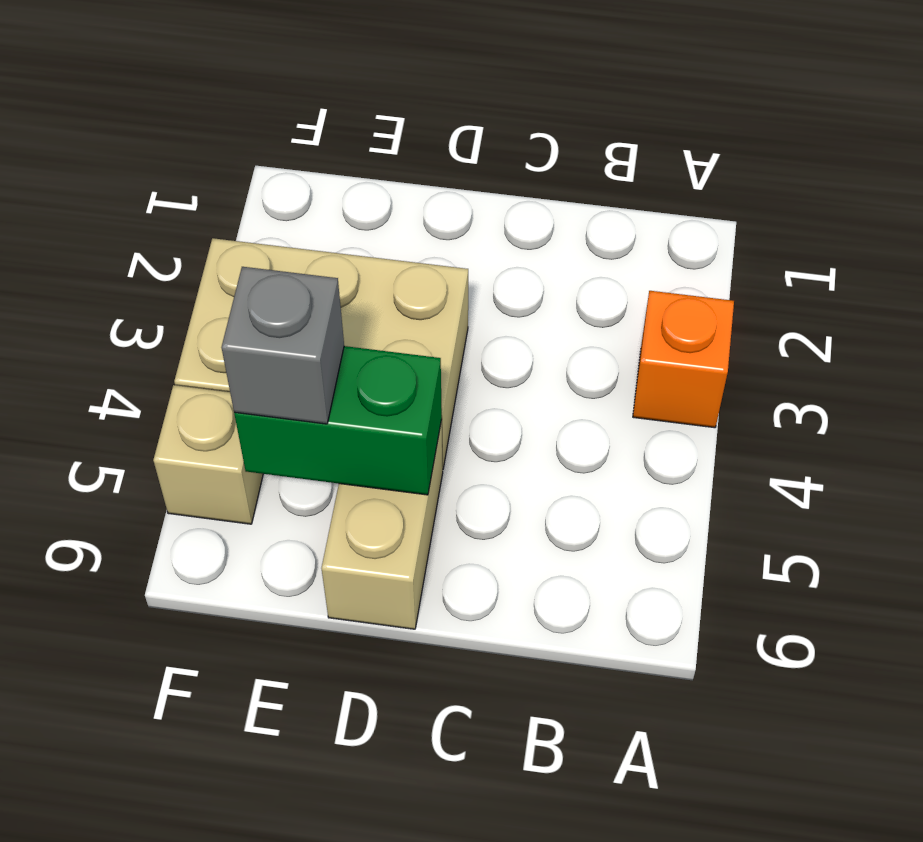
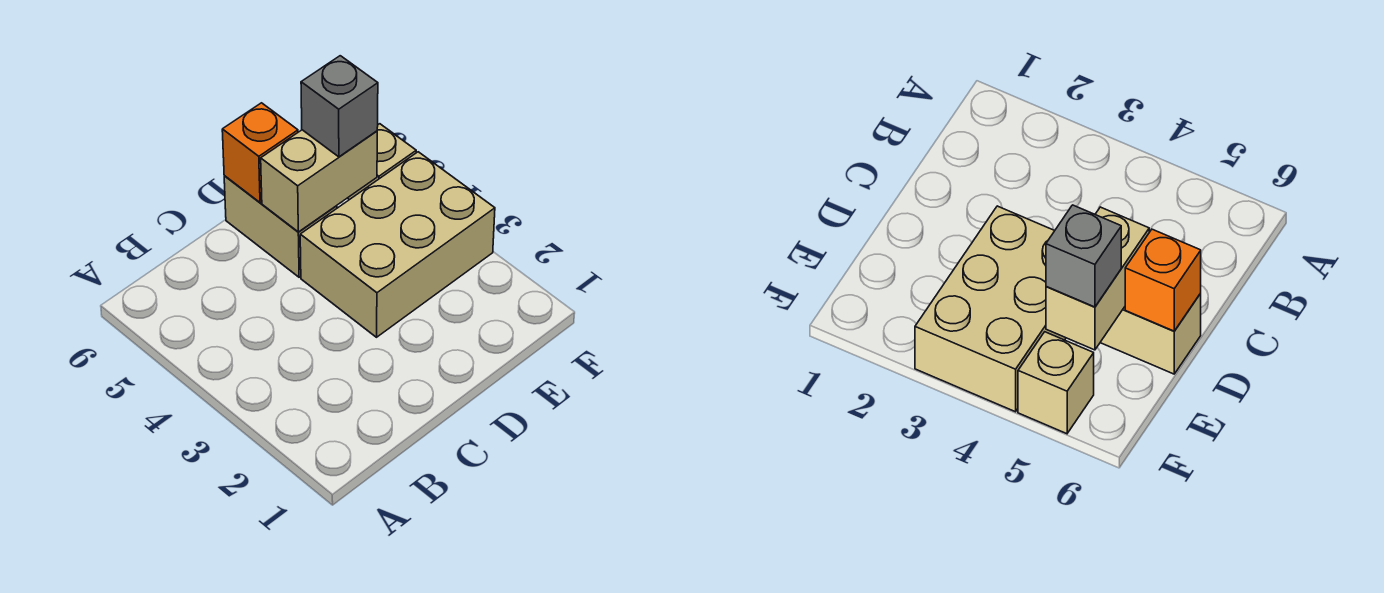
orange 1x1 brick [633,291,734,428] -> orange 1x1 brick moved to [222,103,298,203]
green 1x2 brick [234,346,442,495] -> tan 1x2 brick [261,130,377,232]

